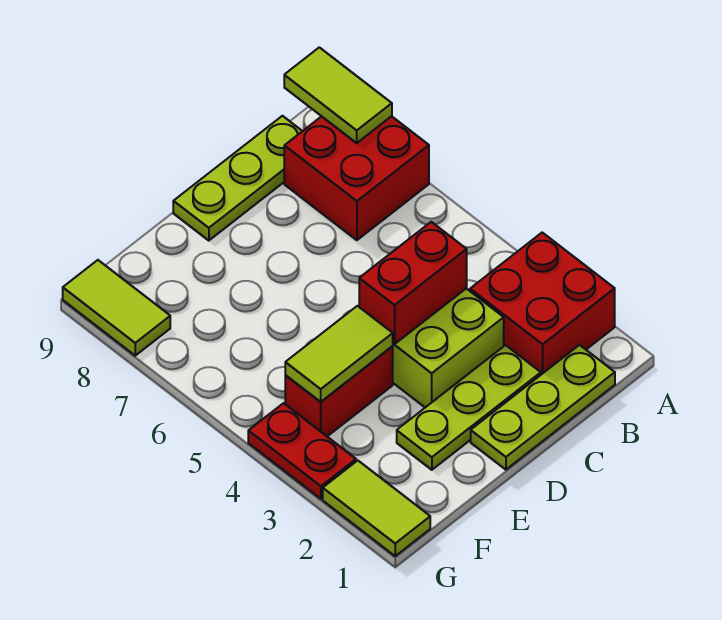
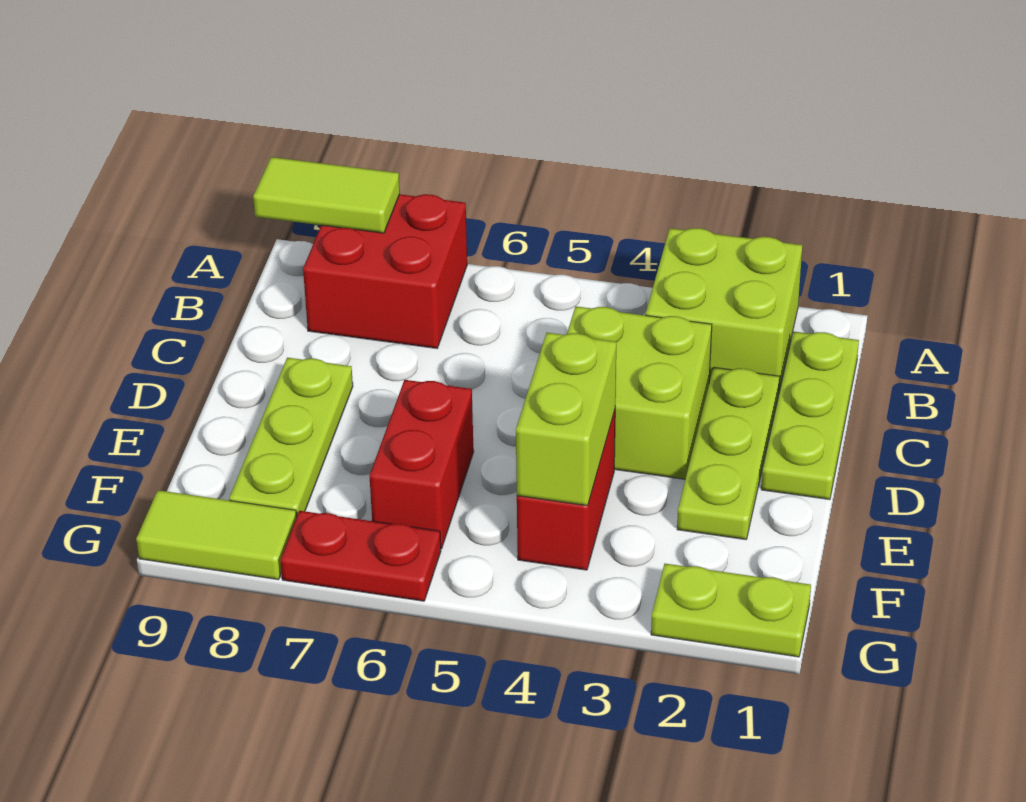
red 2x2 brick [470,233,615,375] -> lime 2x2 brick [646,228,802,392]
lime 1x3 plate [173,116,302,241] -> lime 1x3 plate moved to [229,358,353,517]
red 1x2 brick [359,222,467,344] -> red 1x2 brick moved to [370,380,474,549]
lime 1x2 tile [285,306,393,402] -> lime 1x2 brick [516,333,616,506]
lime 1x2 tile [323,461,430,556] -> lime 1x2 plate [651,564,811,657]
red 1x2 plate [248,403,356,499] -> red 1x2 plate moved to [281,511,441,601]

